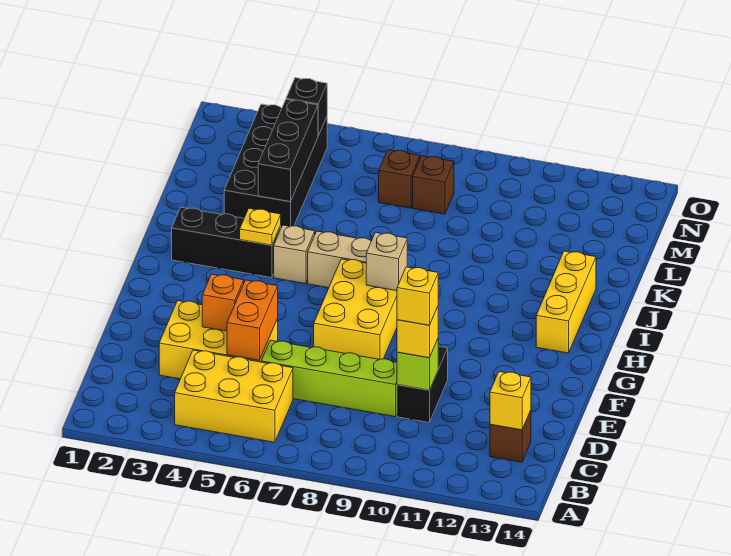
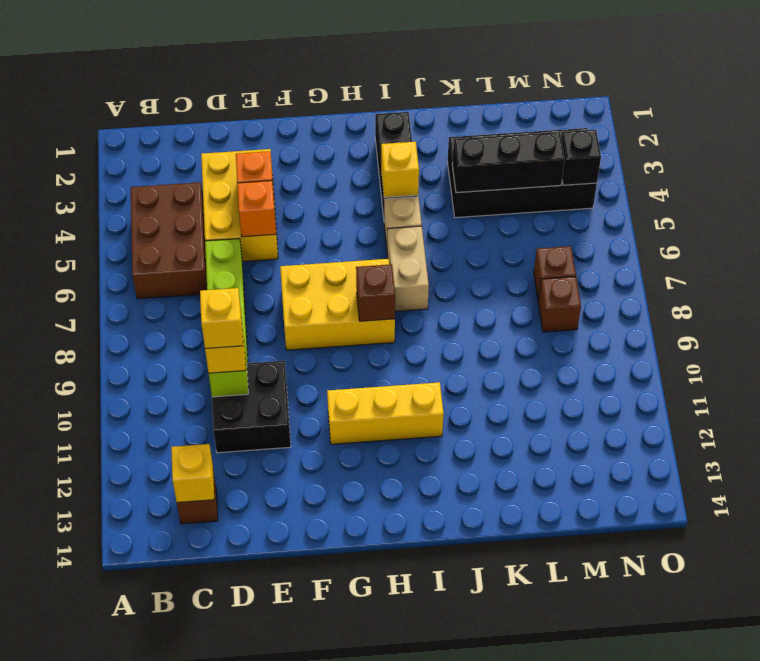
yellow 2x3 brick [175,350,293,442] -> brown 2x3 brick [131,182,207,299]
orange 1x2 brick [227,280,278,360] -> orange 1x1 brick [237,181,276,237]
black 1x2 brick [397,346,448,422] -> black 2x2 brick [212,361,291,453]
tan 1x1 brick [366,232,407,291] -> brown 1x1 brick [356,264,395,321]
yellow 1x3 brick [536,251,596,353] -> yellow 1x3 brick moved to [327,382,444,444]
yellow 1x1 plate [240,209,281,245] -> yellow 1x1 brick [381,142,419,197]

